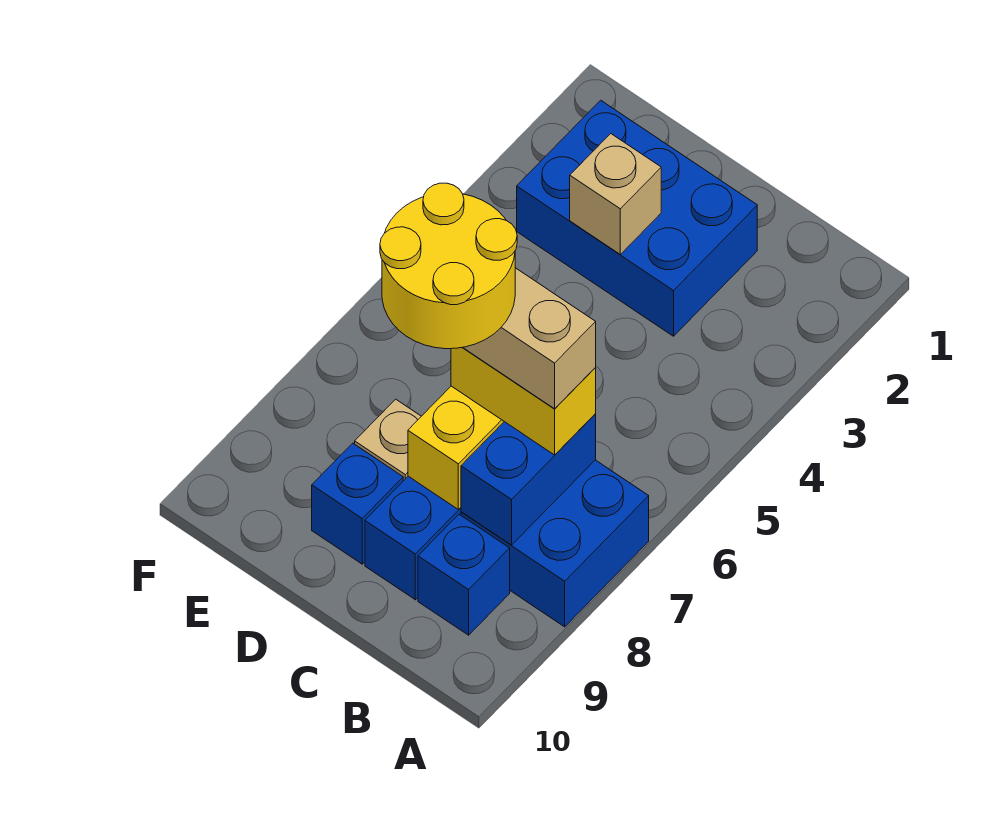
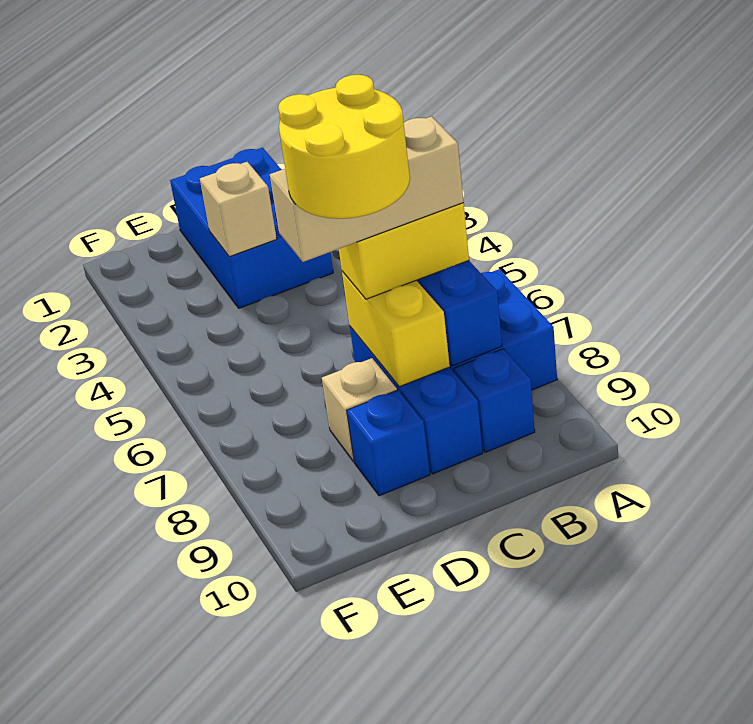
blue 2x3 brick [517,100,757,336] -> blue 2x3 brick turned to [170,148,333,308]

